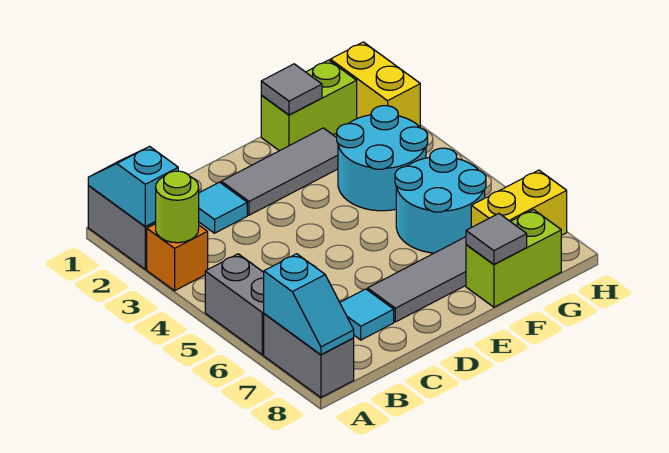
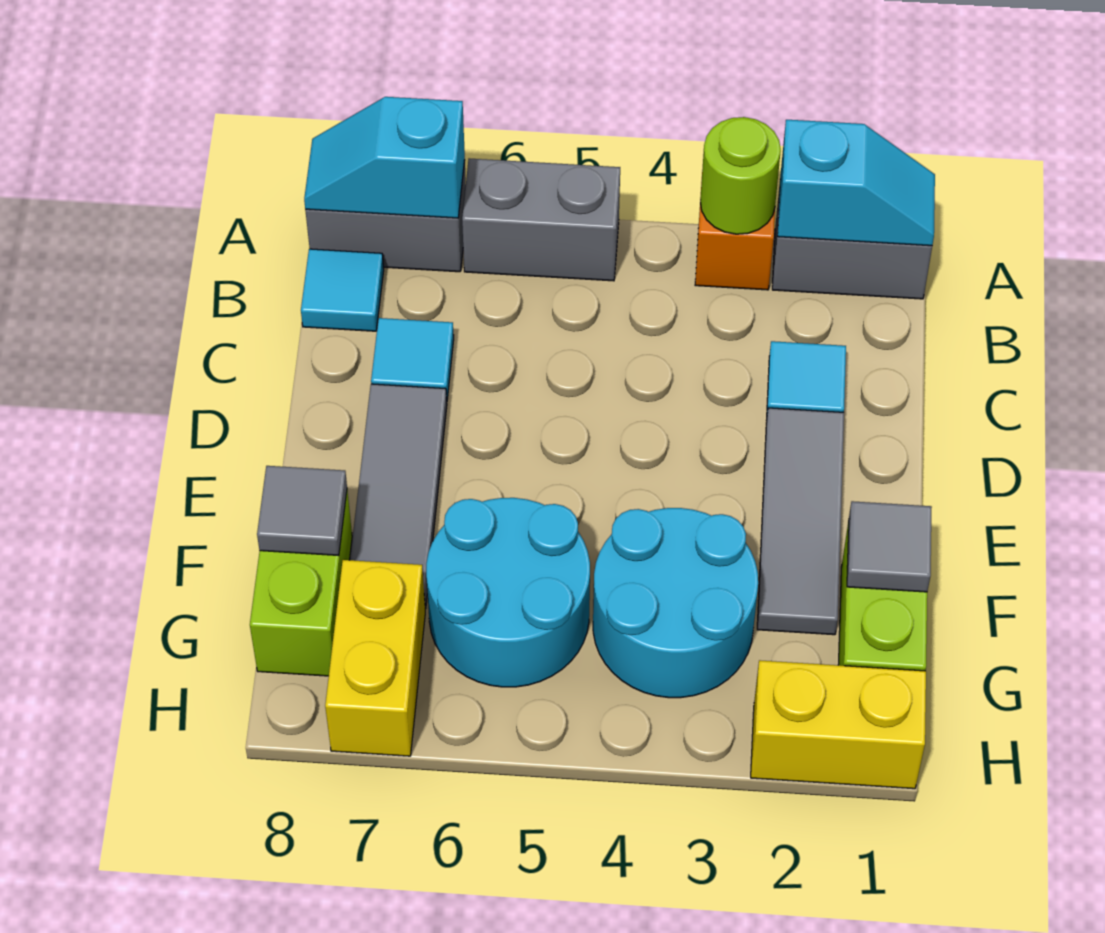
none -> cyan 1x1 tile [301,249,384,331]

